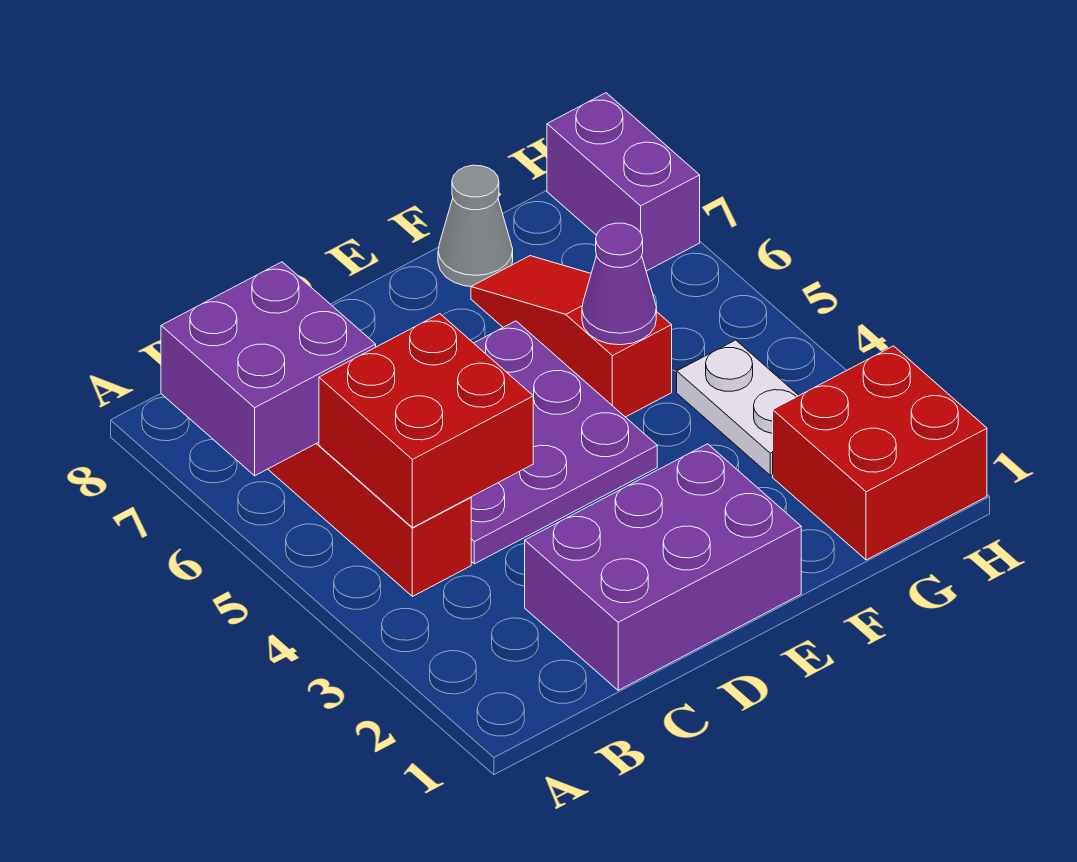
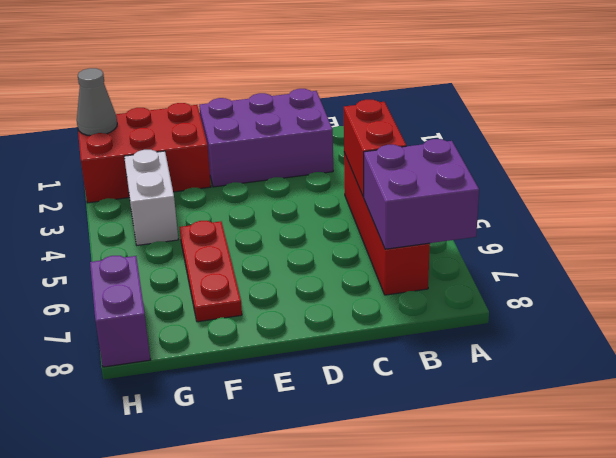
red 2x2 brick [319,314,533,528] -> red 1x2 brick [344,100,406,197]
purple 3x3 plate [471,321,657,564] -> none
red 1x3 slope [471,256,672,417] -> red 1x3 plate [180,221,242,322]
purple 1x1 cone [582,223,656,345] -> none
grey 1x1 cone [438,165,513,287] -> grey 1x1 cone moved to [77,68,117,136]
red 2x2 brick [773,346,987,560] -> red 2x3 brick [78,103,211,203]
white 1x2 plate [677,340,799,475] -> white 1x2 brick [124,150,178,245]

